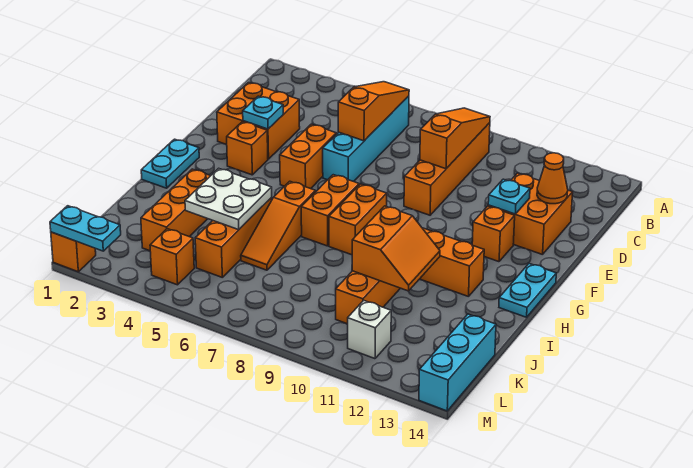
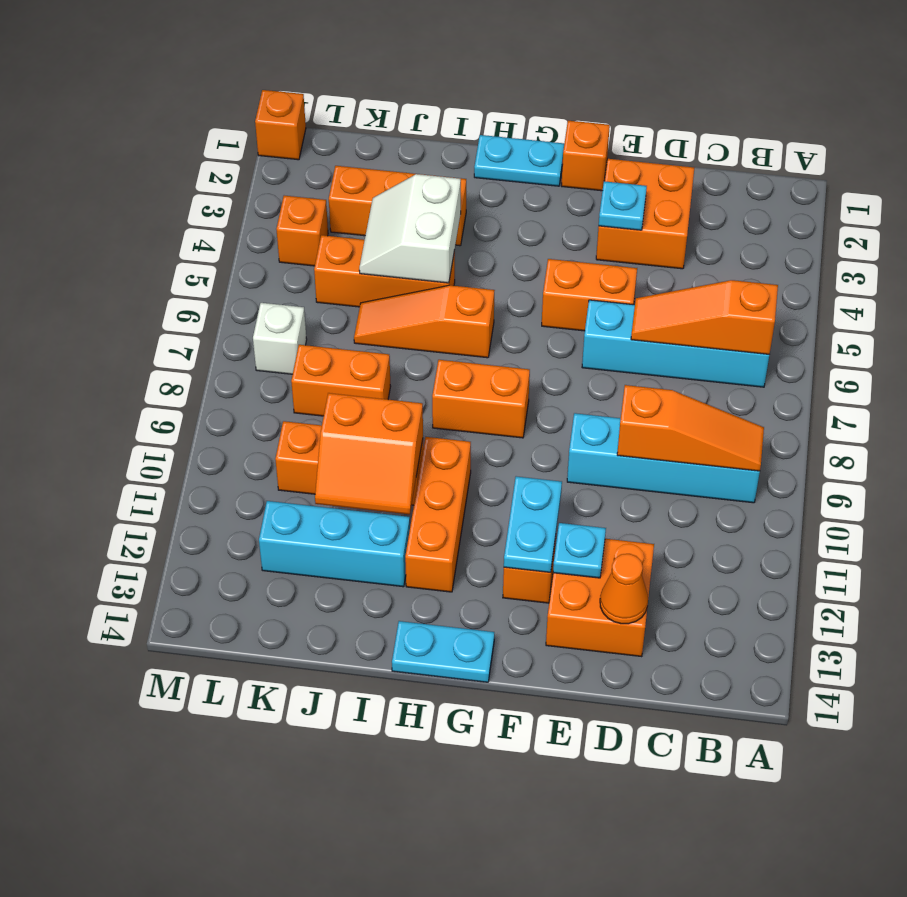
orange 1x3 slope [338,82,409,141] -> orange 1x3 slope turned to [631,280,778,354]
orange 1x4 brick [404,123,490,215] -> cyan 1x4 brick [567,413,760,503]
orange 1x1 brick [227,122,268,175] -> orange 1x1 brick moved to [561,121,610,191]
orange 1x2 brick [301,175,359,246] -> orange 1x2 brick moved to [291,345,391,416]
white 2x2 plate [185,168,272,230] -> white 2x2 slope [359,174,461,283]
cyan 1x3 brick [419,314,496,411] -> cyan 1x3 brick moved to [259,501,410,587]
white 1x1 brick [348,300,391,359] -> white 1x1 brick moved to [253,303,307,374]
cyan 1x2 plate [50,206,121,251] -> cyan 1x2 plate moved to [504,476,562,572]

